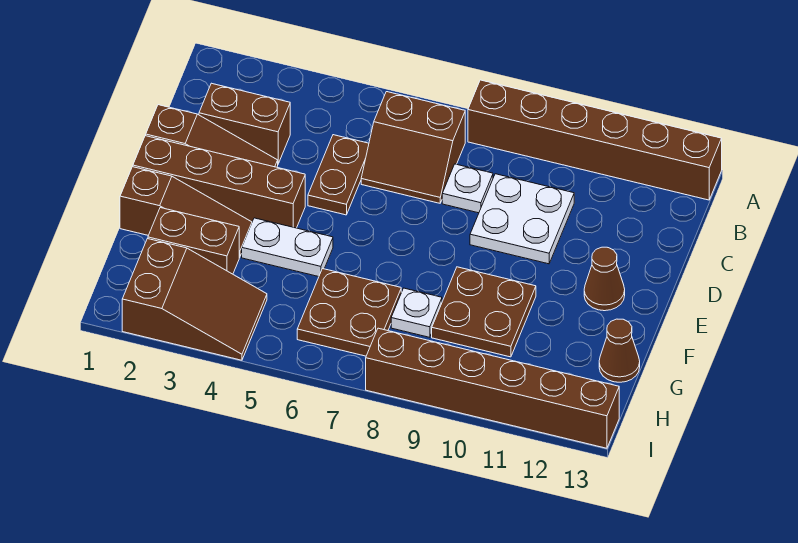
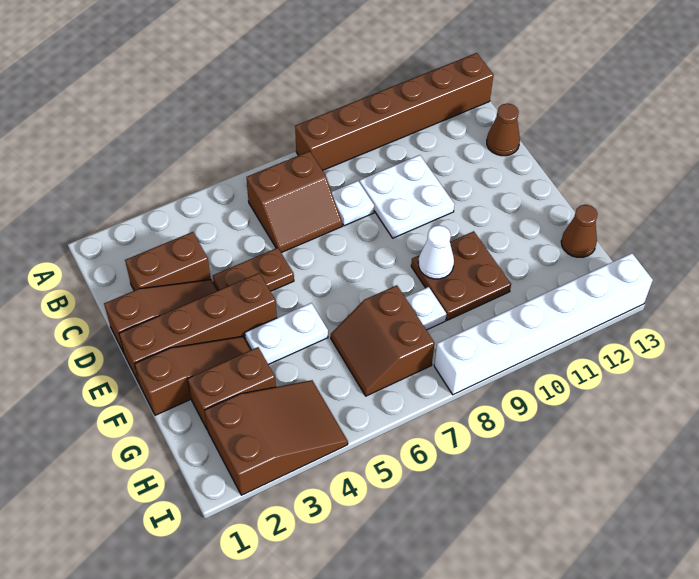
brown 1x2 plate [308,135,369,215] -> brown 1x2 plate turned to [213,248,294,291]
brown 1x1 cone [584,247,625,311] -> brown 1x1 cone moved to [487,103,520,156]
none -> white 1x1 cone [418,225,454,279]
brown 2x2 plate [297,269,401,356] -> brown 2x2 slope [331,285,434,396]
brown 1x6 brick [366,328,619,448] -> white 1x6 brick [434,253,653,395]

